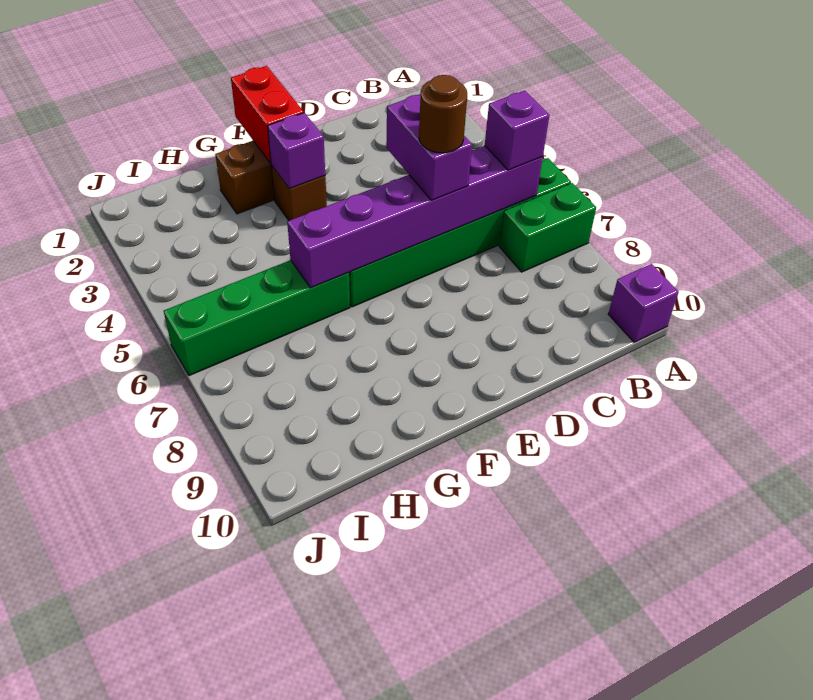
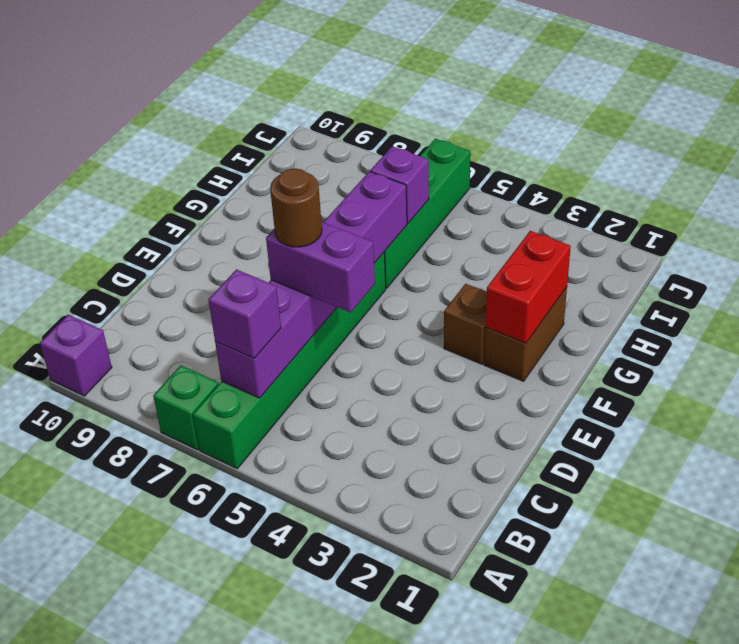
green 1x2 brick [499,183,596,272] -> green 1x1 brick [153,365,219,450]
red 1x2 brick [231,66,304,163] -> red 1x2 brick turned to [486,231,571,343]
purple 1x1 brick [268,113,325,188] -> purple 1x1 brick moved to [370,146,429,223]

